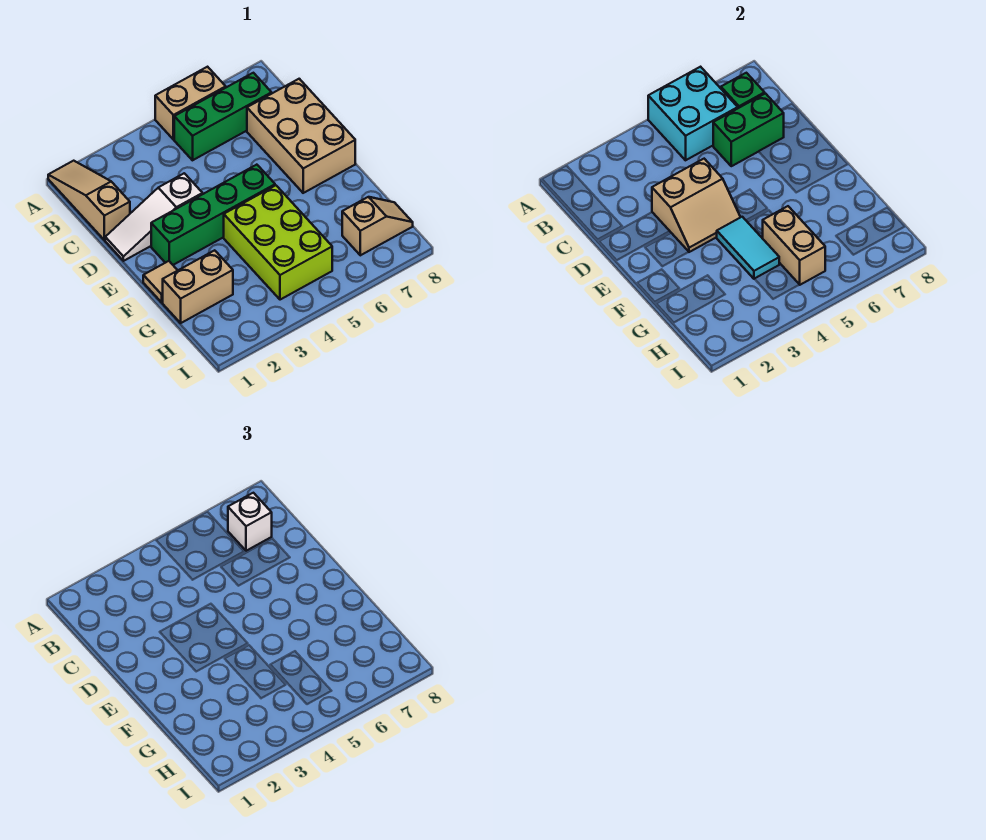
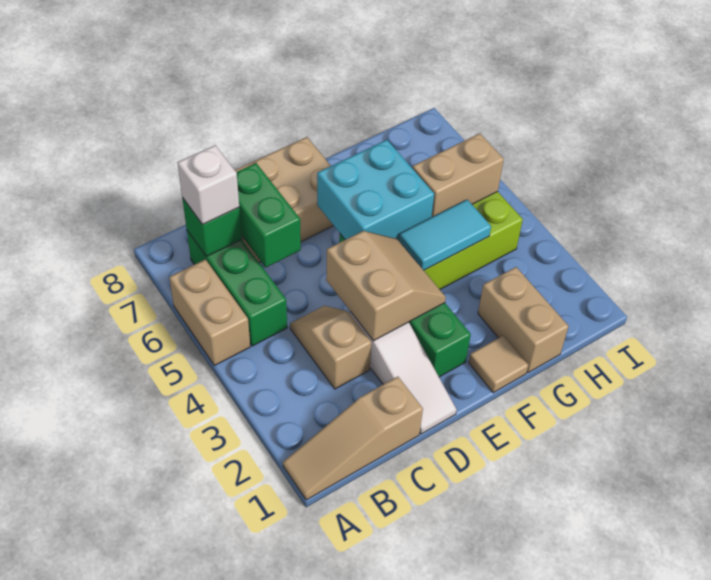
cyan 2x2 brick [648,67,738,160] -> cyan 2x2 brick moved to [317,140,434,240]
tan 1x2 slope [342,197,413,255] -> tan 1x2 slope moved to [290,306,372,389]

